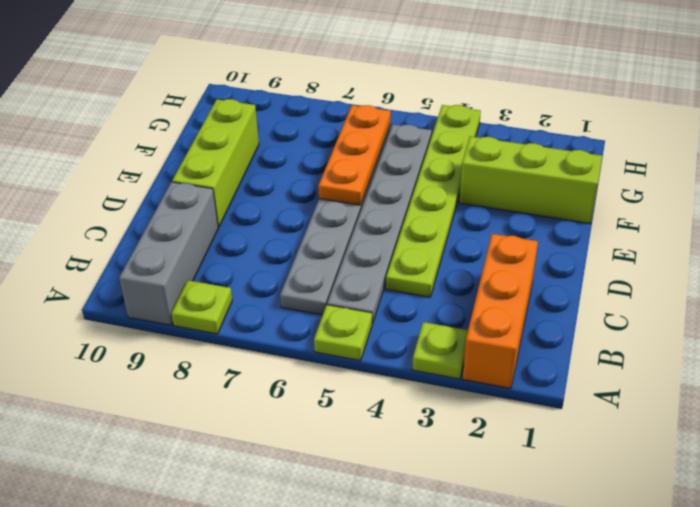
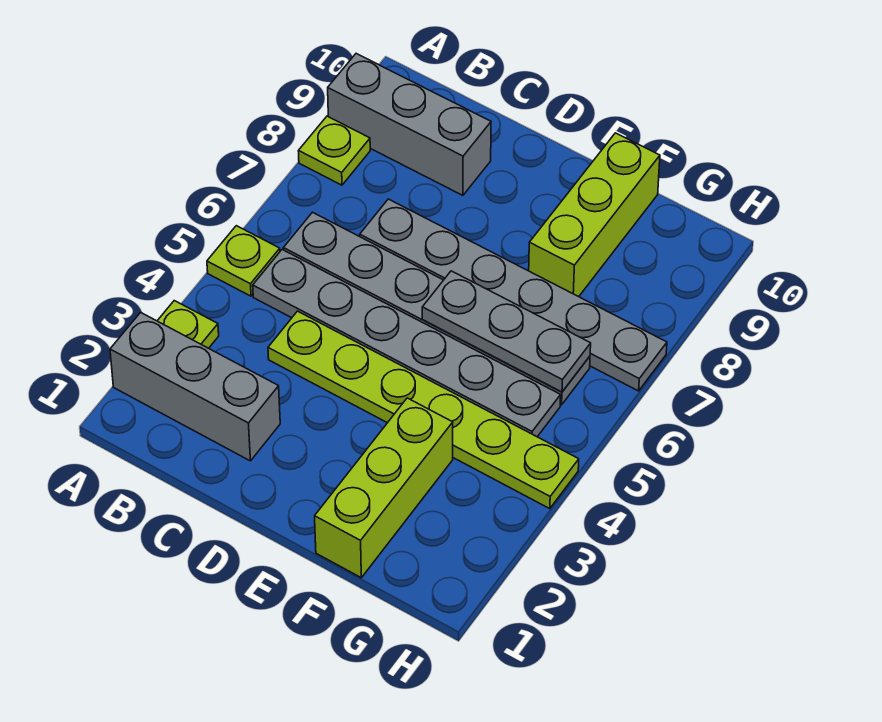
orange 1x3 brick [463,234,538,389] -> grey 1x3 brick [110,312,280,461]
none -> grey 1x6 plate [360,199,667,391]
lime 1x3 brick [172,99,259,227] -> lime 1x3 brick turned to [529,133,660,297]
orange 1x3 plate [318,105,391,205] -> grey 1x3 plate [422,271,591,392]

